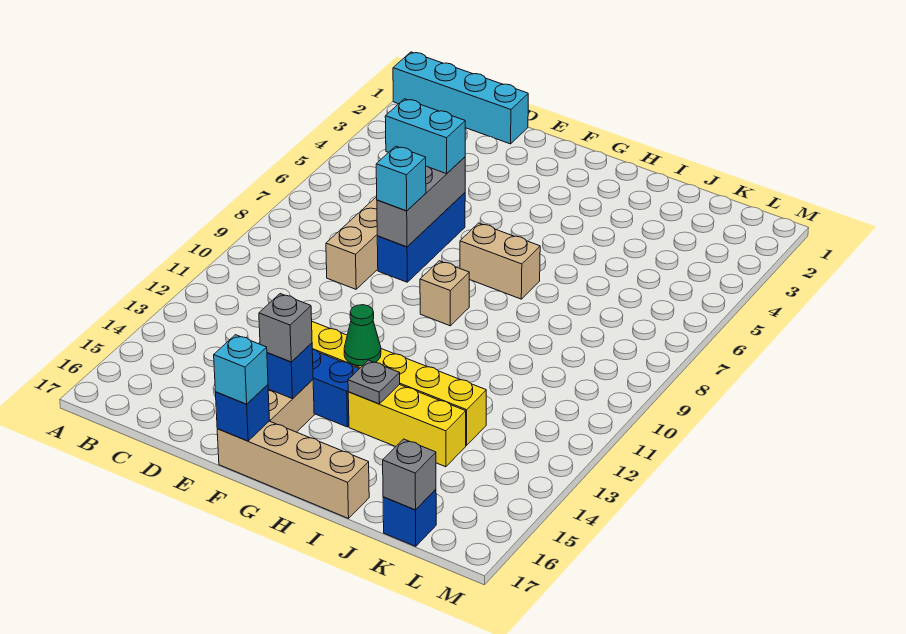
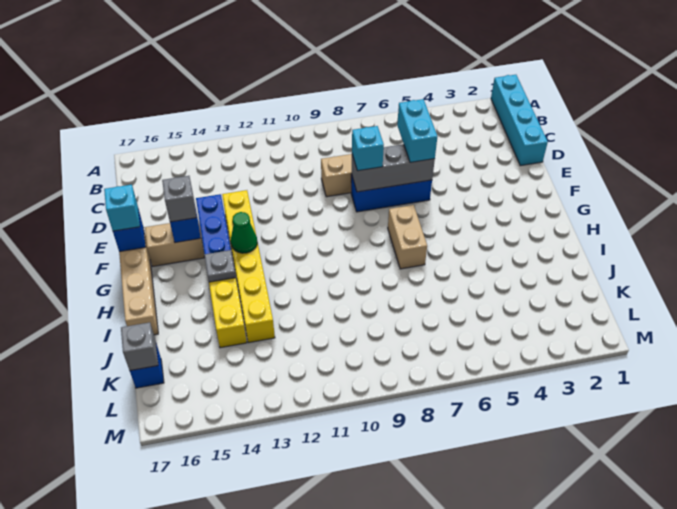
tan 1x1 brick [420,261,469,326] -> none

